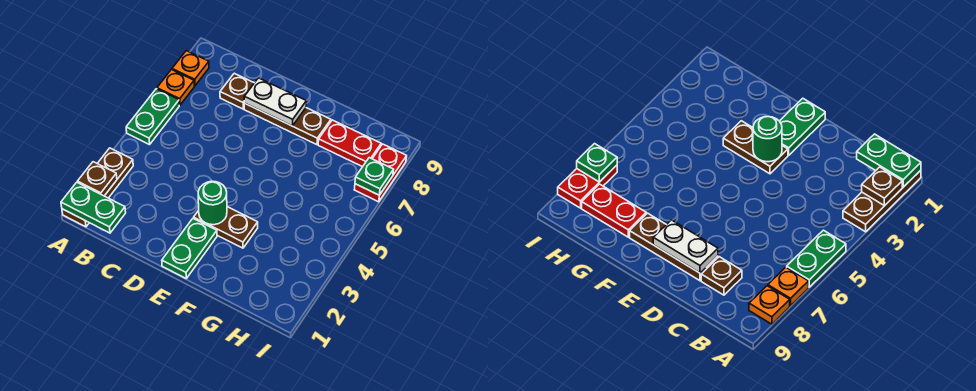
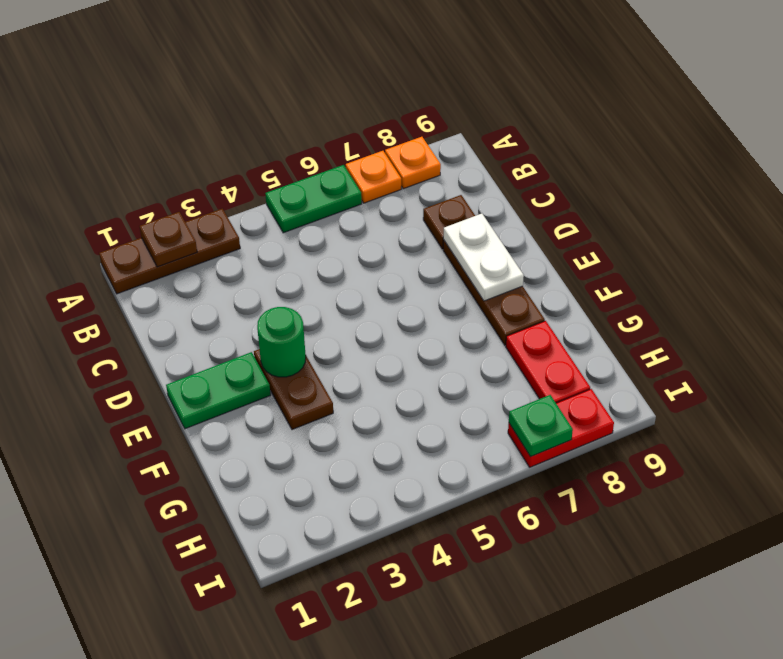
green 1x2 plate [61,182,126,233] -> none

